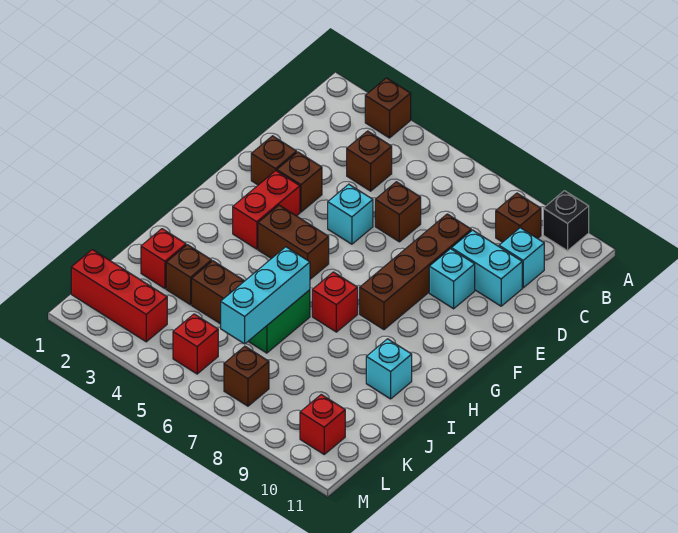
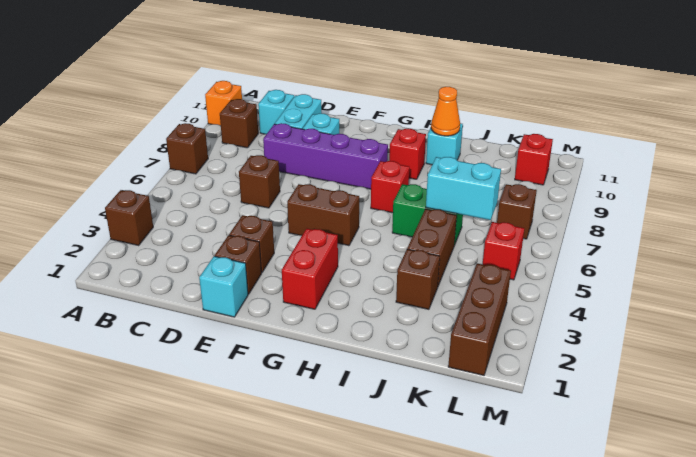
black 1x1 brick [543,191,589,251] -> orange 1x1 brick [205,81,242,126]
brown 1x1 brick [347,131,392,191] -> brown 1x1 brick moved to [166,123,208,174]
brown 1x4 brick [360,214,471,330] -> purple 1x4 brick [263,123,388,189]
cyan 1x1 brick [328,184,373,244] -> cyan 1x1 brick moved to [199,256,248,317]
red 1x2 brick [233,171,300,249] -> red 1x2 brick turned to [282,229,338,309]
brown 1x2 brick [258,205,329,279] -> brown 1x2 brick turned to [287,184,359,246]
cyan 1x3 brick [221,247,310,344] -> cyan 1x2 brick [426,157,501,220]
none -> orange 1x1 cone [431,87,460,136]
red 1x1 brick [141,229,186,289] -> red 1x1 brick moved to [389,129,426,179]
red 1x3 brick [71,250,167,342] -> brown 1x3 brick [448,264,511,375]

